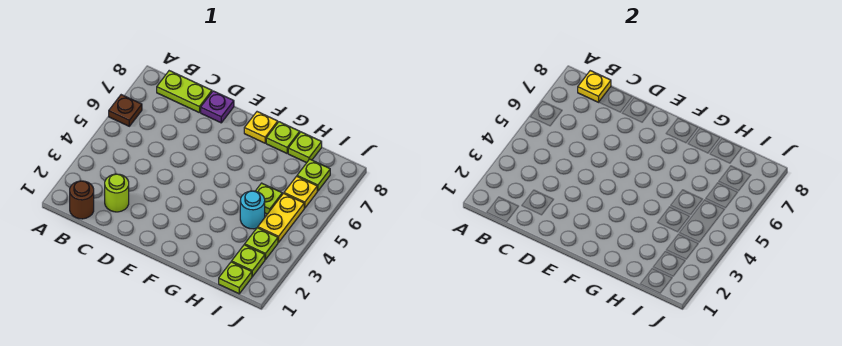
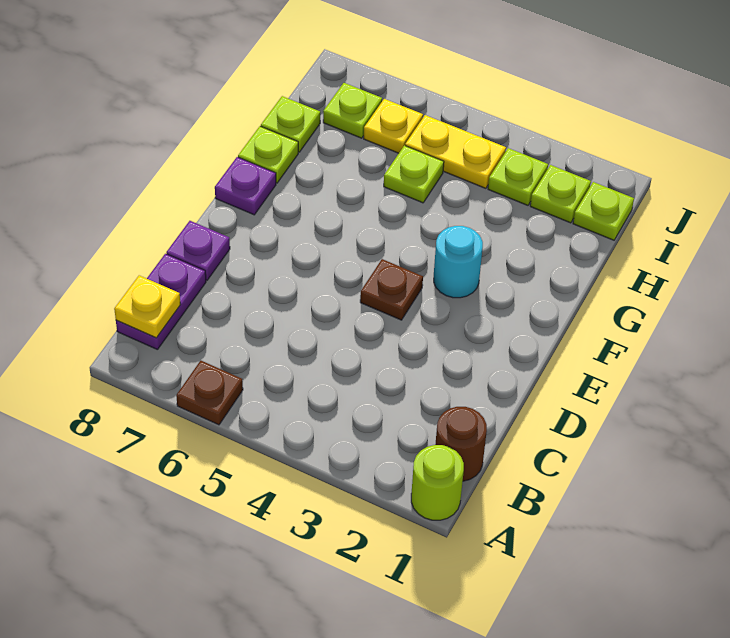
lime 1x2 plate [157,71,212,113] -> purple 1x2 plate [116,254,206,350]
lime 1x1 round brick [105,174,129,212] -> lime 1x1 round brick moved to [411,445,464,520]
none -> brown 1x1 plate [360,259,423,320]
yellow 1x1 plate [244,112,278,143] -> purple 1x1 plate [215,157,276,215]
cyan 1x1 round brick [240,191,265,229] -> cyan 1x1 round brick moved to [434,226,483,298]

